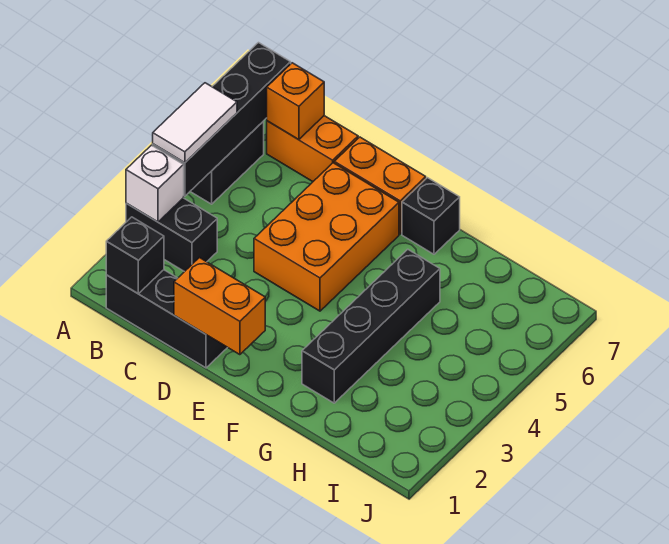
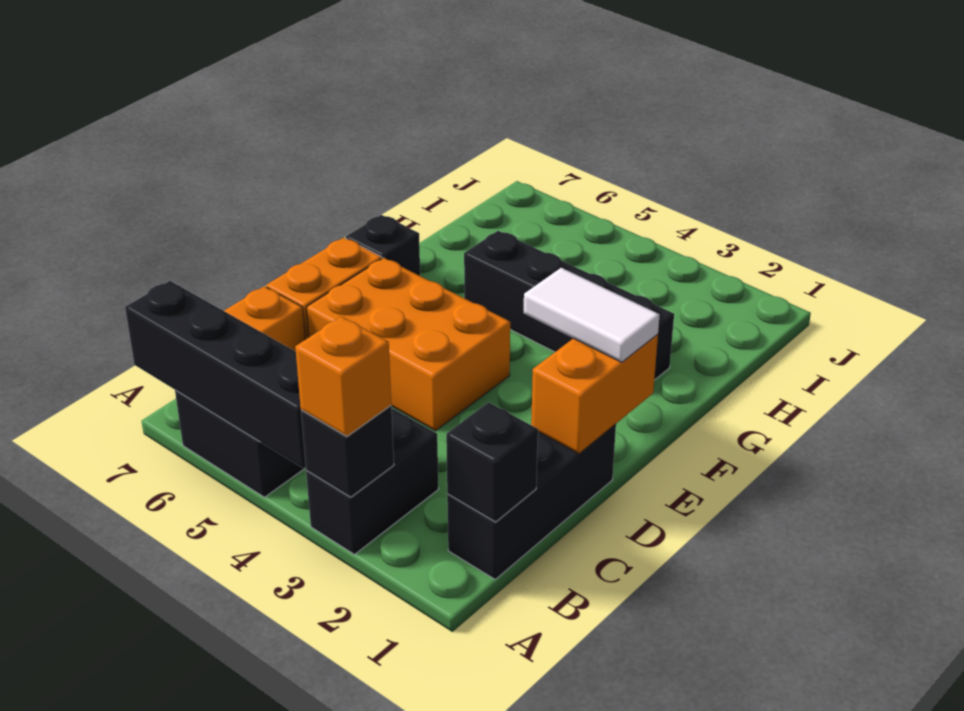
white 1x1 brick [126,145,184,222] -> black 1x1 brick [301,406,394,497]
white 1x2 tile [153,83,237,163] -> white 1x2 tile moved to [524,268,660,362]
orange 1x1 brick [267,63,324,140] -> orange 1x1 brick moved to [295,316,391,437]

